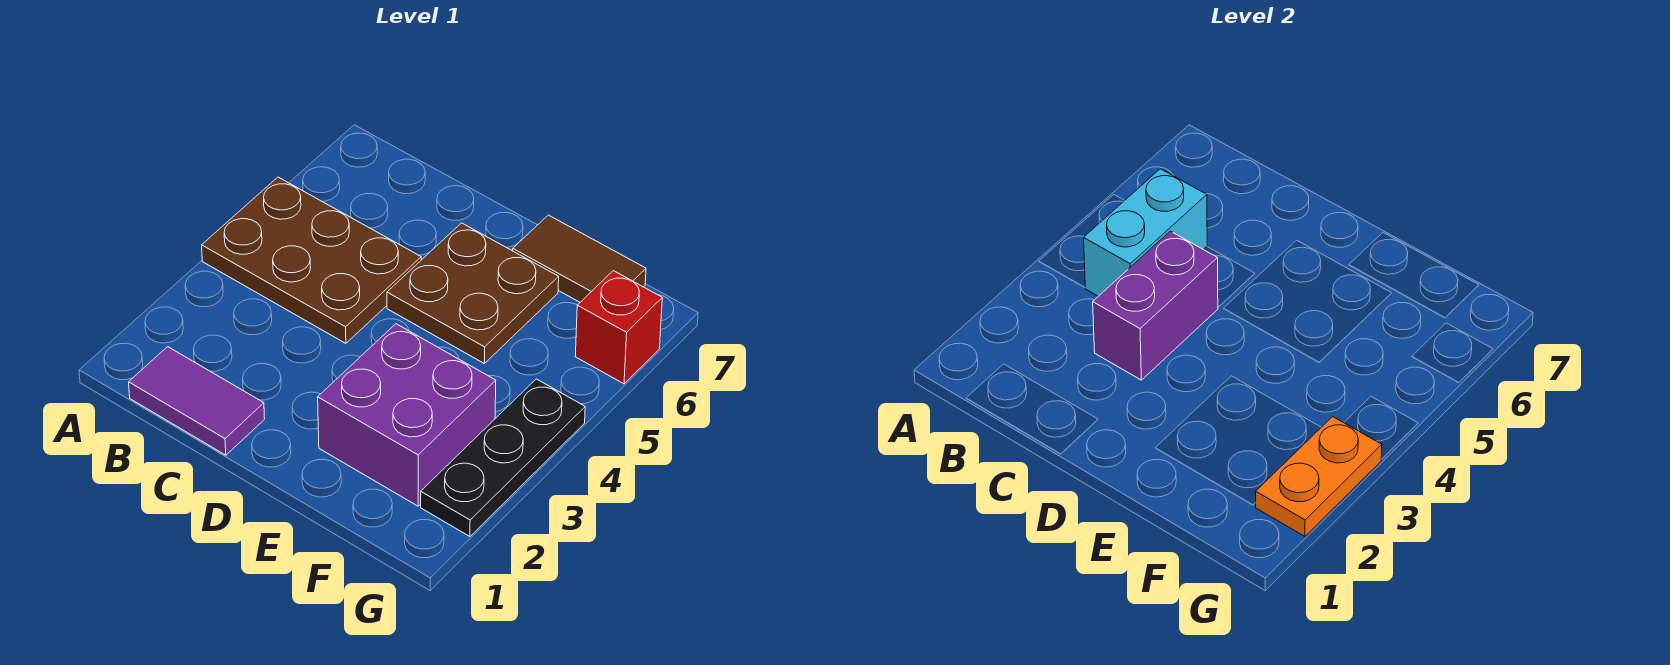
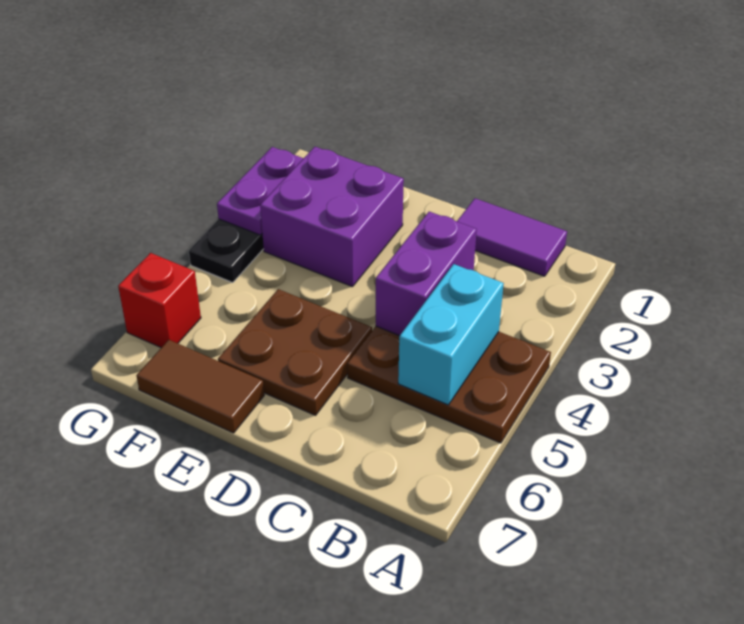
orange 1x2 plate [1256,417,1382,536] -> purple 1x2 plate [217,147,303,235]

